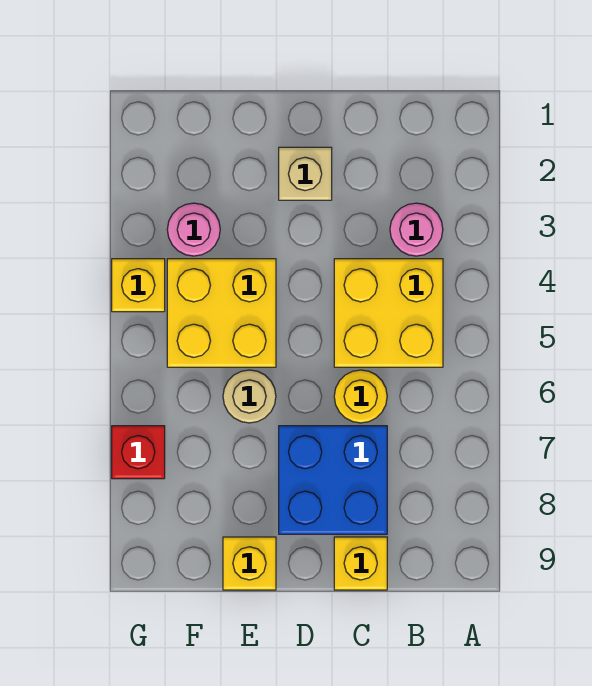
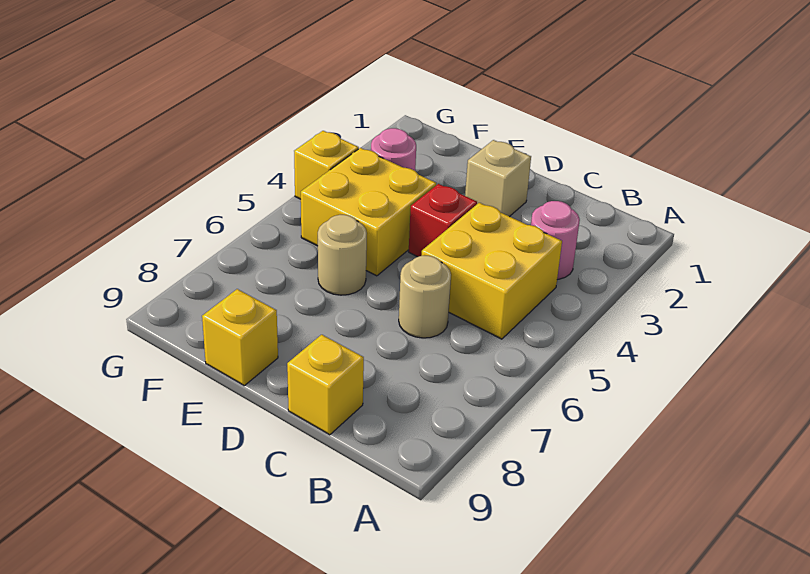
yellow 1x1 round brick [334,370,387,423] -> tan 1x1 round brick [399,256,451,338]
blue 2x2 brick [279,426,387,534] -> none
red 1x1 brick [112,426,165,479] -> red 1x1 brick moved to [409,184,477,257]

